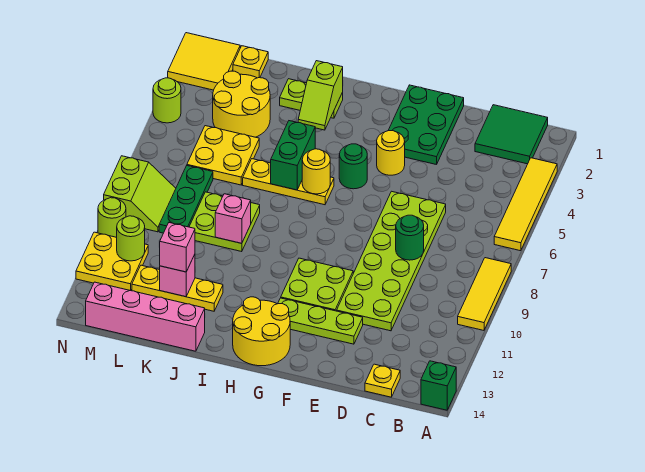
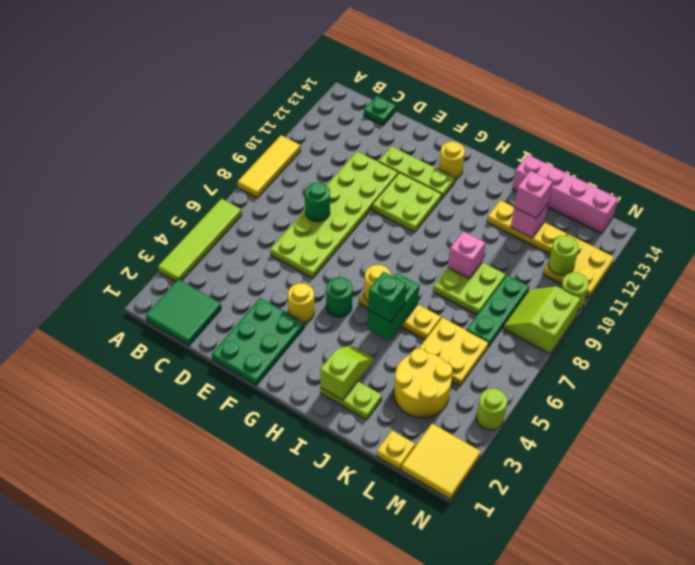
yellow 1x4 tile [494,158,557,251] -> lime 1x4 tile [158,199,242,282]
green 1x1 brick [421,361,456,410] -> green 1x1 brick moved to [368,272,406,322]
yellow 1x1 plate [365,364,400,397] -> green 1x1 plate [364,96,396,125]
yellow 2x2 round brick [233,297,290,366] -> yellow 1x1 round brick [439,141,465,179]

